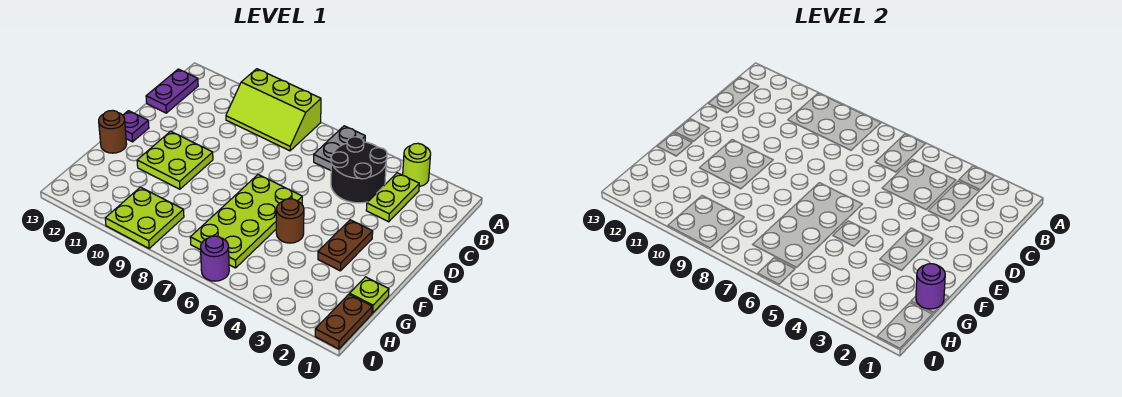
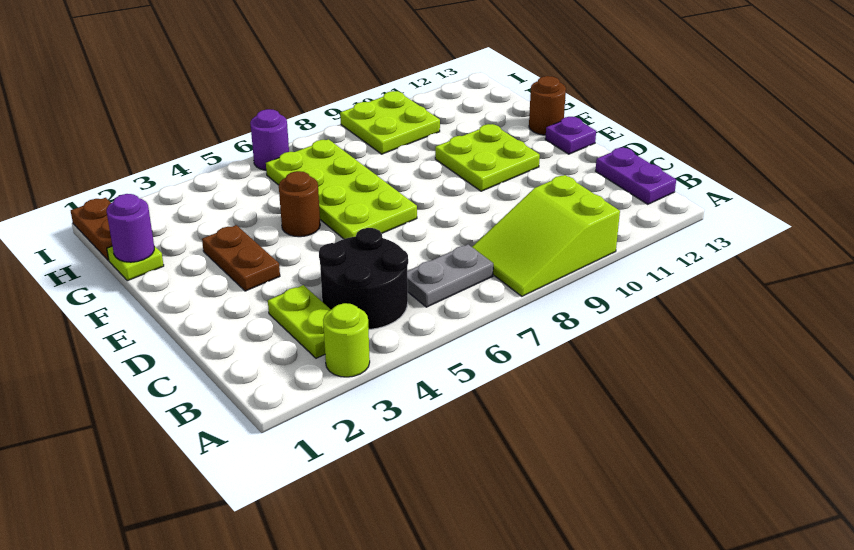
grey 1x2 plate [314,126,365,170] -> grey 1x2 plate turned to [407,244,493,307]
lime 2x3 slope [226,69,321,151] -> lime 2x3 slope turned to [472,175,620,296]

